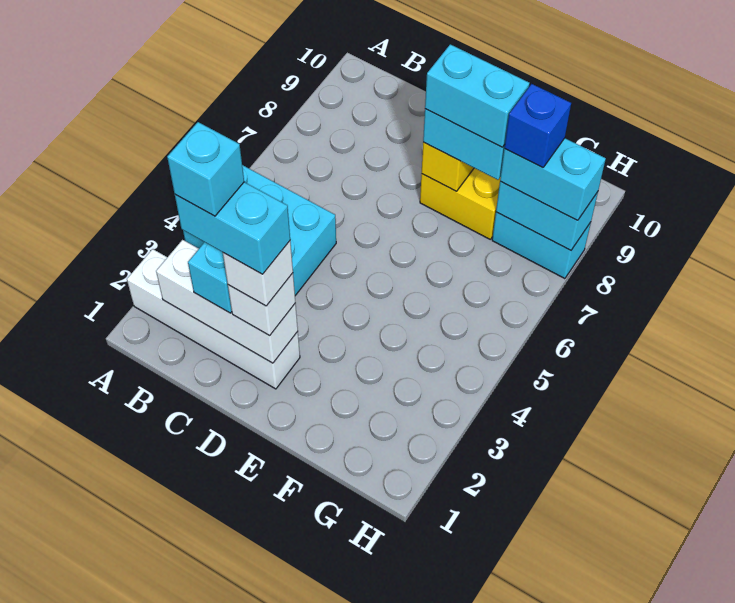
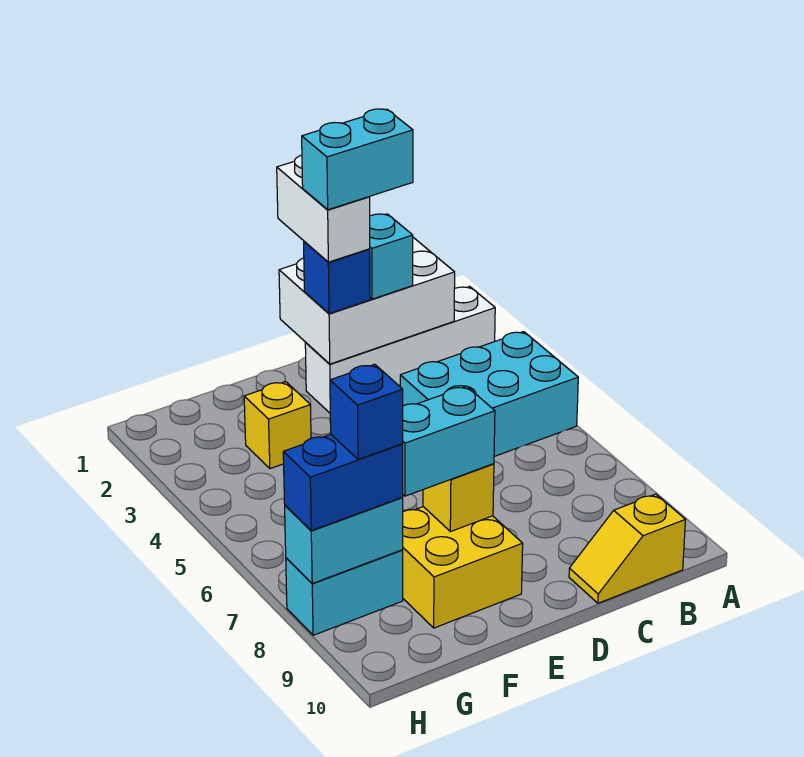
white 1x3 brick [156,240,298,363] -> white 2x3 brick [279,238,455,364]
none -> yellow 1x2 slope [569,494,686,603]
cyan 1x1 brick [167,122,244,216] -> none
white 1x1 brick [228,273,295,336] -> blue 1x1 brick [304,241,370,314]
white 1x1 brick [223,241,293,306] -> white 1x2 brick [277,155,370,262]
cyan 1x2 brick [425,44,530,147] -> none
none -> yellow 1x1 brick [244,382,311,469]
cyan 1x2 brick [500,138,606,220] -> blue 1x2 brick [283,435,403,531]

